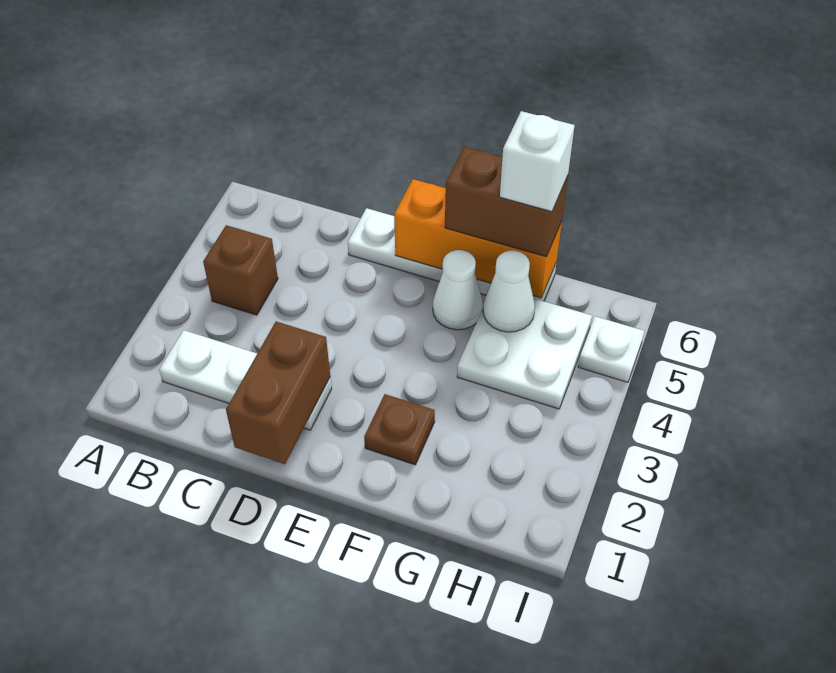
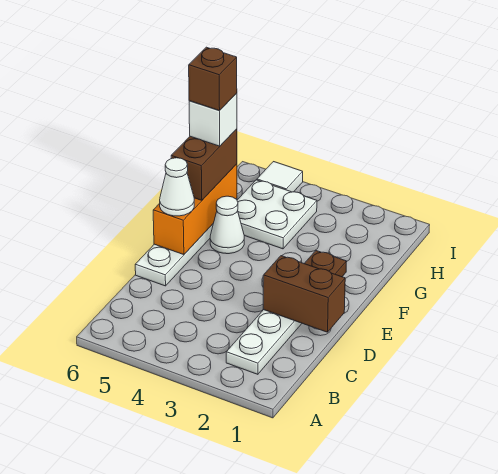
brown 1x1 brick [203,225,278,315] -> brown 1x1 brick moved to [189,47,237,111]
white 1x1 cone [483,251,535,332] -> white 1x1 cone moved to [160,158,194,216]
white 1x1 plate [578,316,644,382] -> white 1x1 tile [257,162,303,192]

